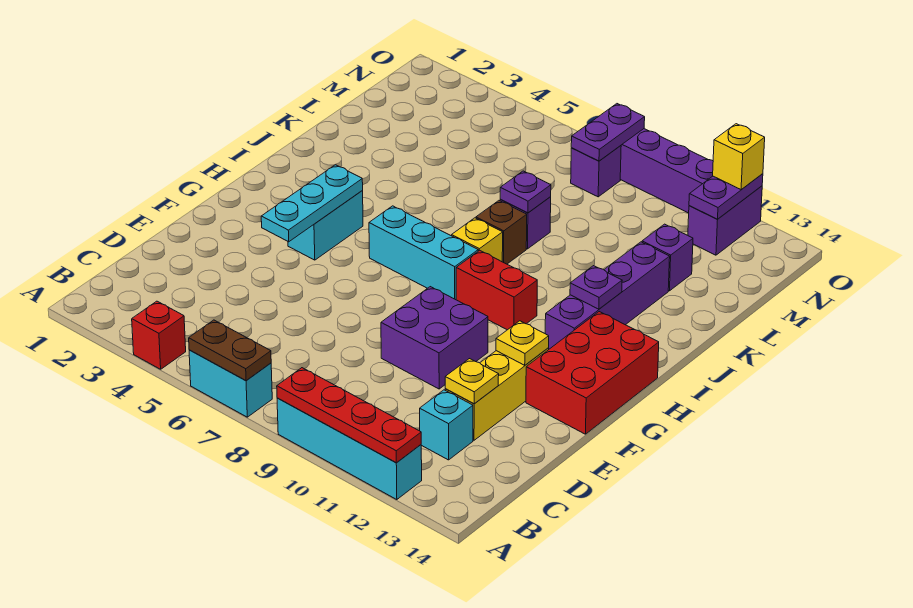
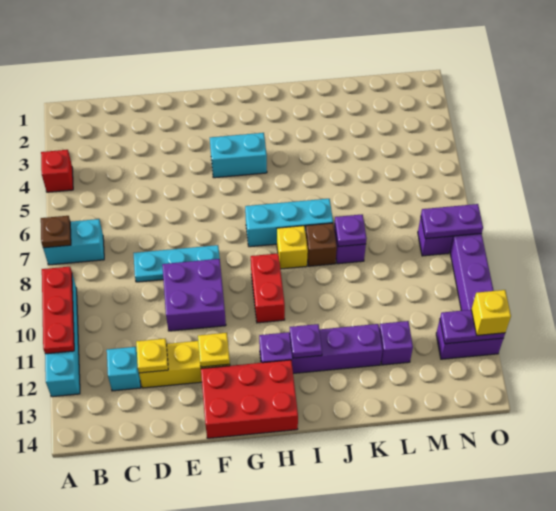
cyan 1x2 brick [189,350,272,417] -> cyan 1x2 brick turned to [43,219,104,265]
brown 1x2 plate [189,320,271,381] -> brown 1x1 plate [41,216,71,248]
red 1x4 plate [277,368,421,463] -> red 1x3 plate [42,267,74,354]
cyan 1x3 plate [261,165,363,242] -> cyan 1x3 plate moved to [134,245,220,282]
cyan 1x3 brick [369,206,478,300] -> cyan 1x3 brick turned to [245,199,333,247]

